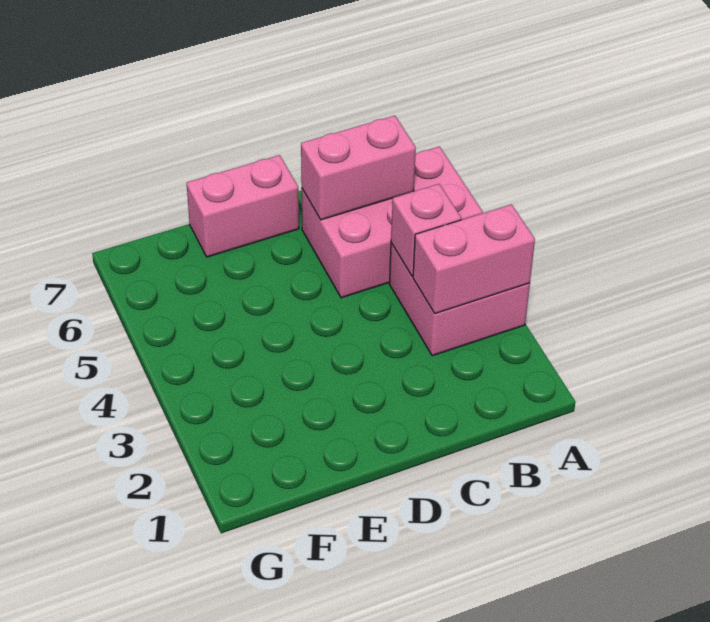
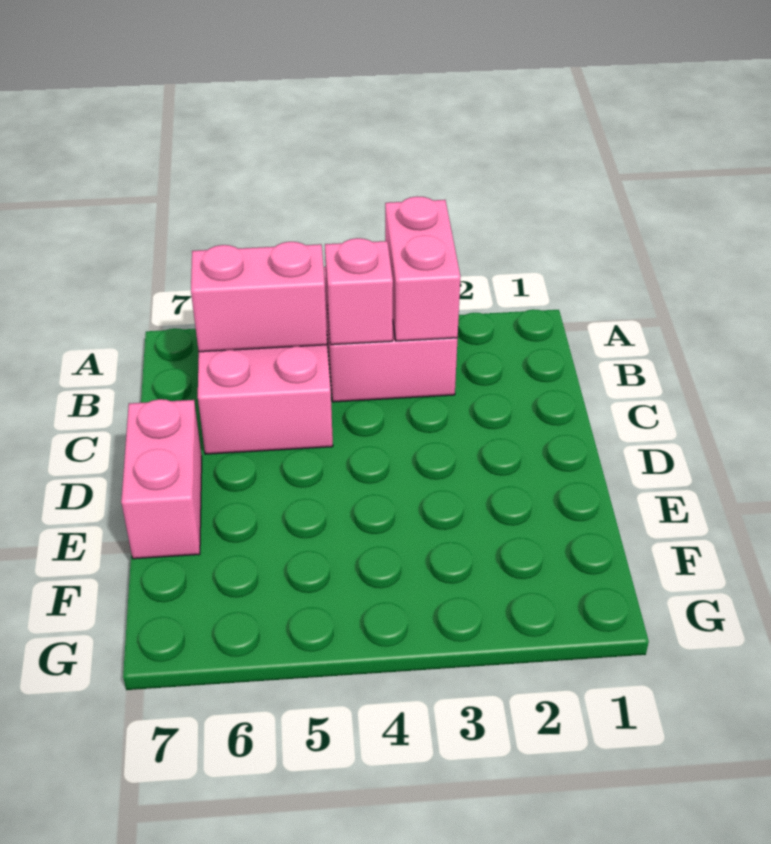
pink 1x2 brick [301,116,416,220] -> pink 1x2 brick turned to [191,242,327,352]

